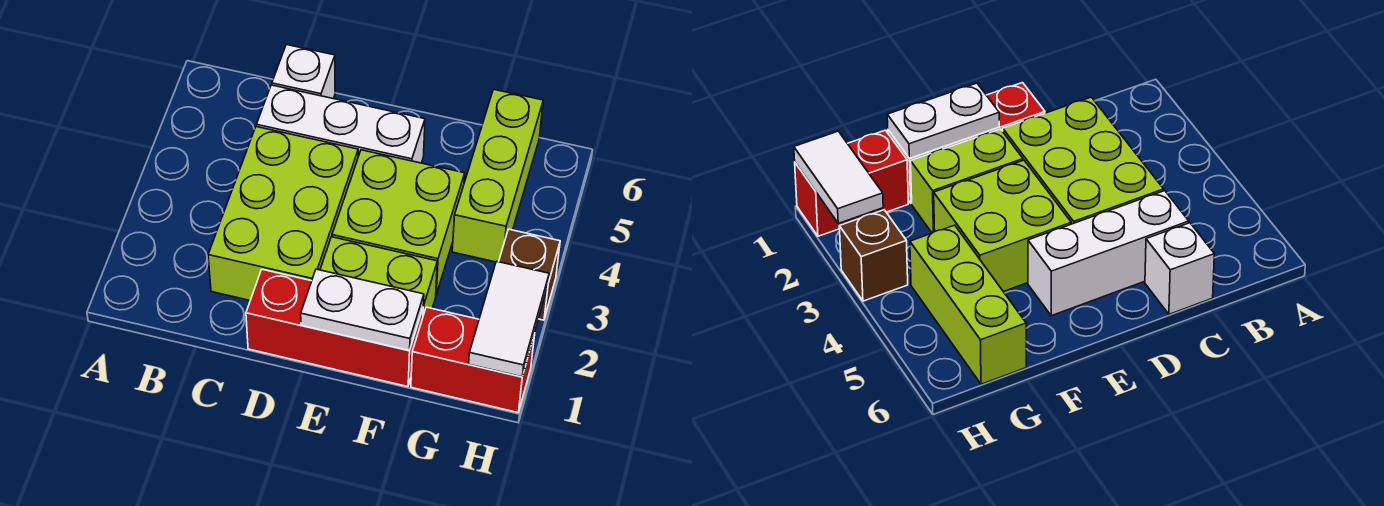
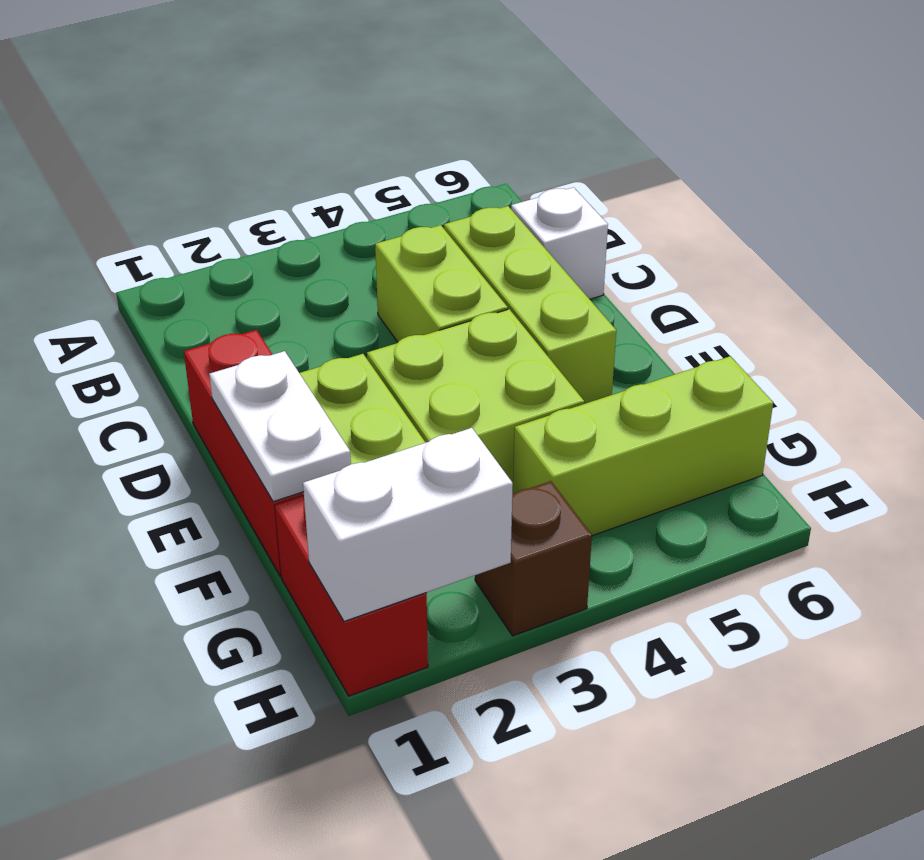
lime 2x3 brick [208,127,358,300] -> lime 1x2 brick [375,225,508,342]
white 1x3 brick [257,85,425,163] -> lime 1x3 brick [444,206,616,404]
white 1x2 tile [469,261,549,377] -> white 1x2 brick [303,428,513,621]

